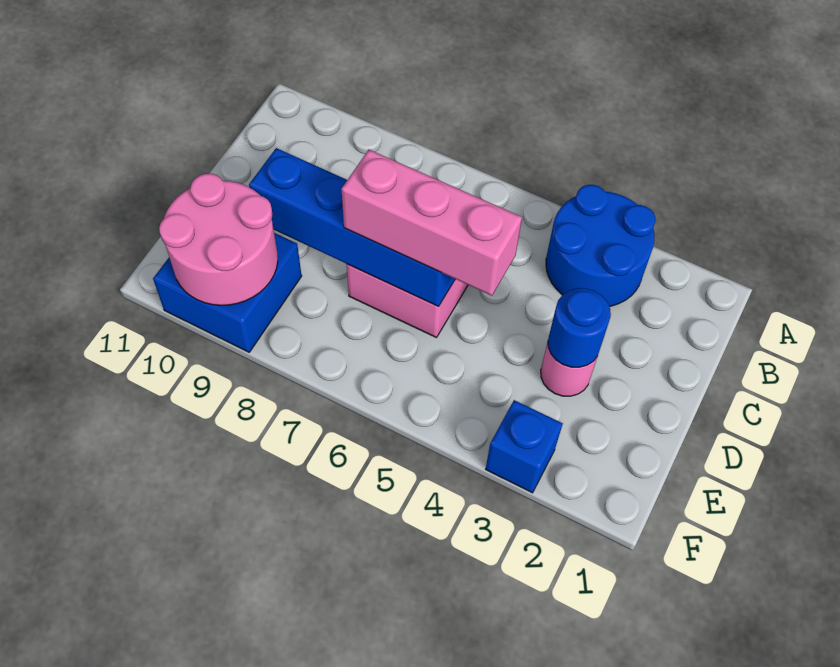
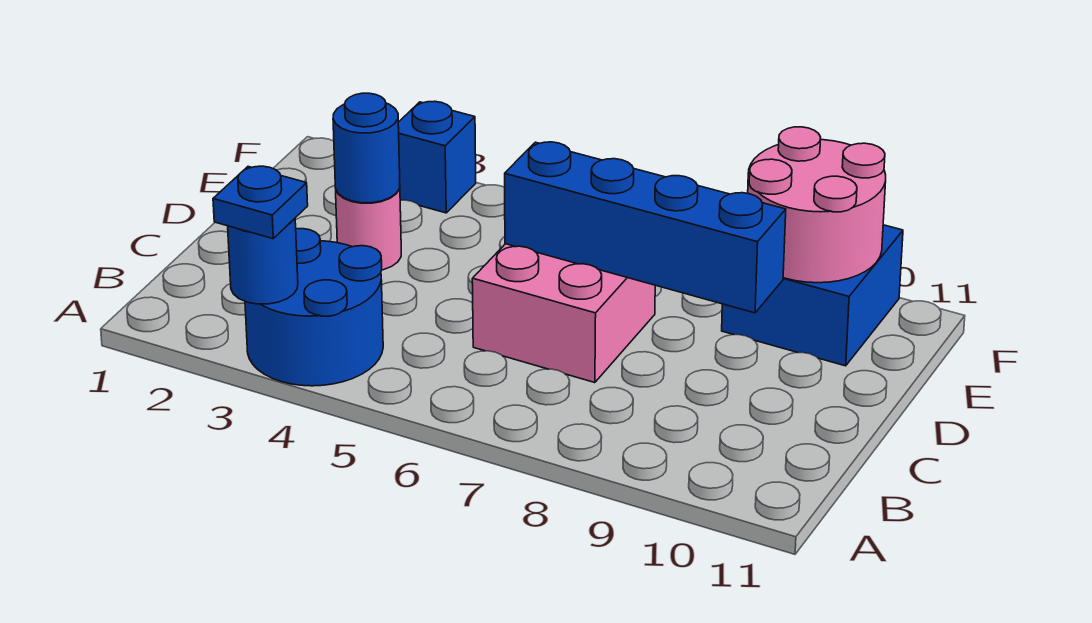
none -> blue 1x1 round brick [228,219,298,304]
none -> blue 1x1 plate [213,166,308,239]
pink 1x3 brick [341,150,522,296] -> none

